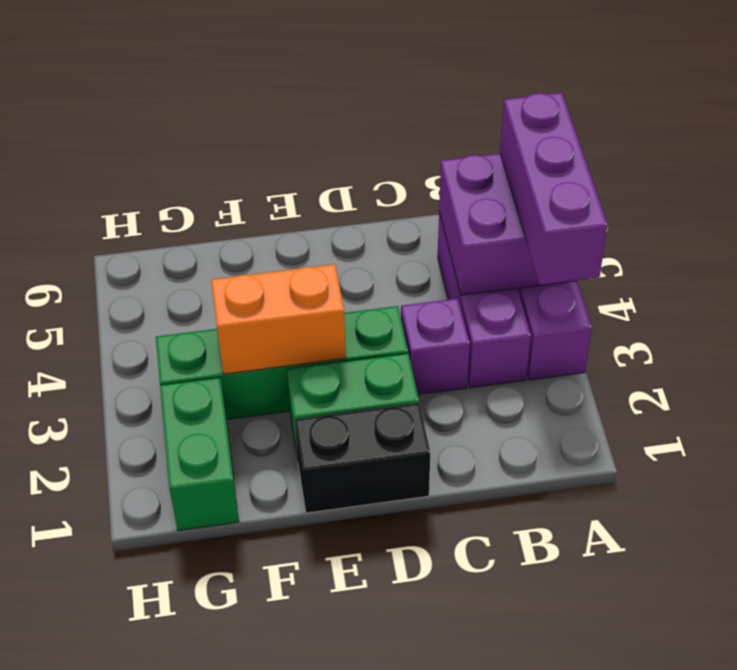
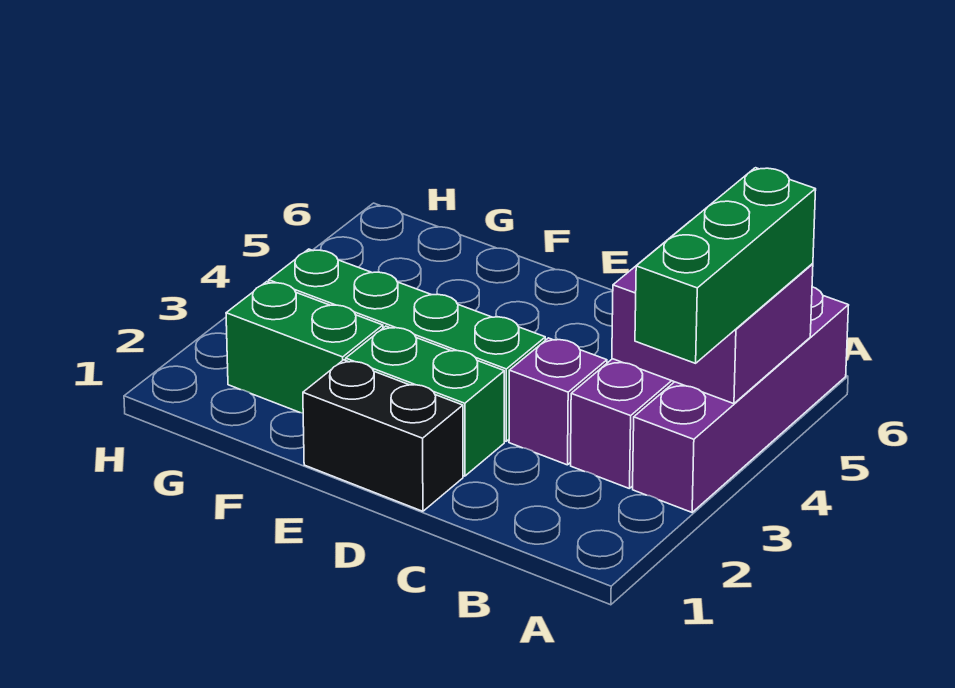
purple 1x3 brick [500,93,608,285] -> green 1x3 brick [635,168,816,363]
orange 1x2 brick [211,264,346,374] -> none
green 1x2 brick [160,378,239,531] -> green 1x2 brick turned to [226,282,383,413]

